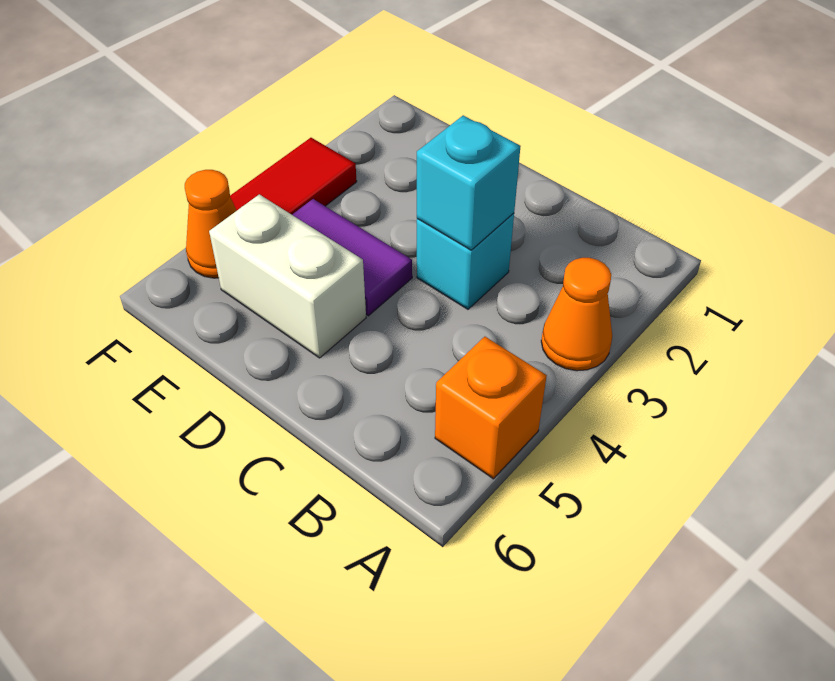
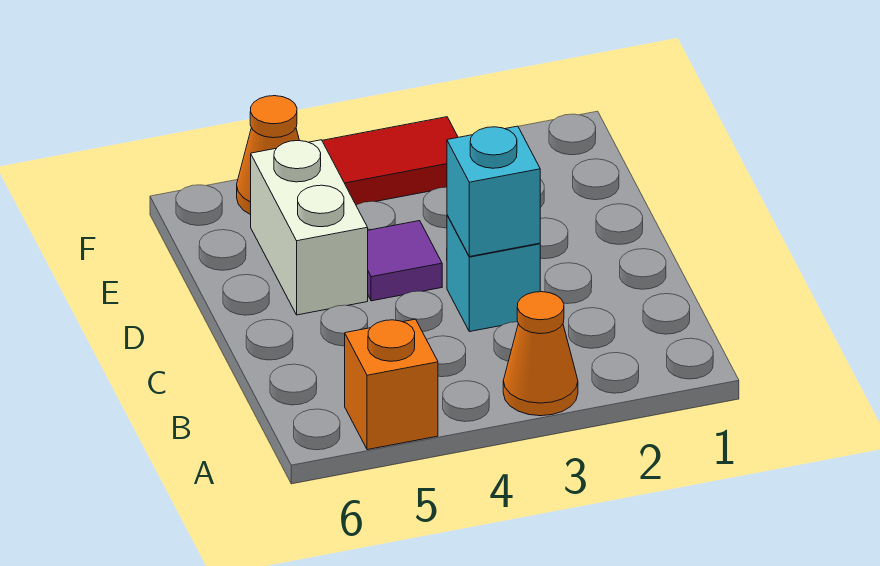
purple 1x2 tile [292,199,412,316] -> purple 1x1 tile [368,221,442,301]

